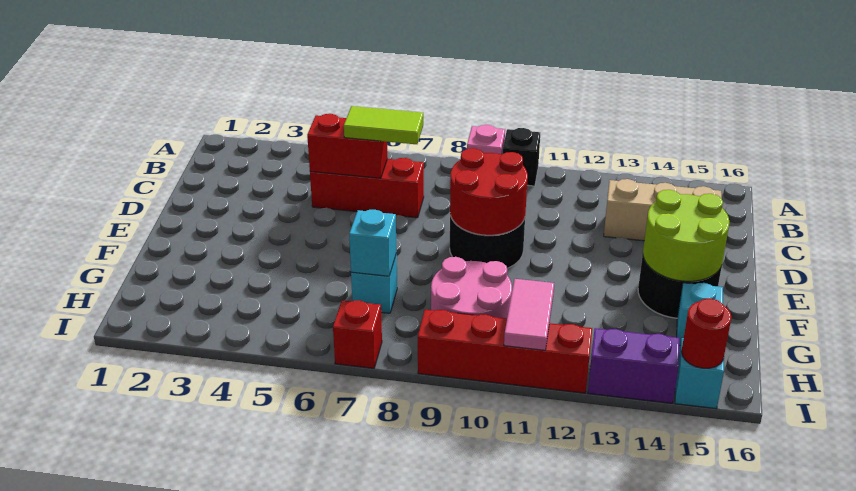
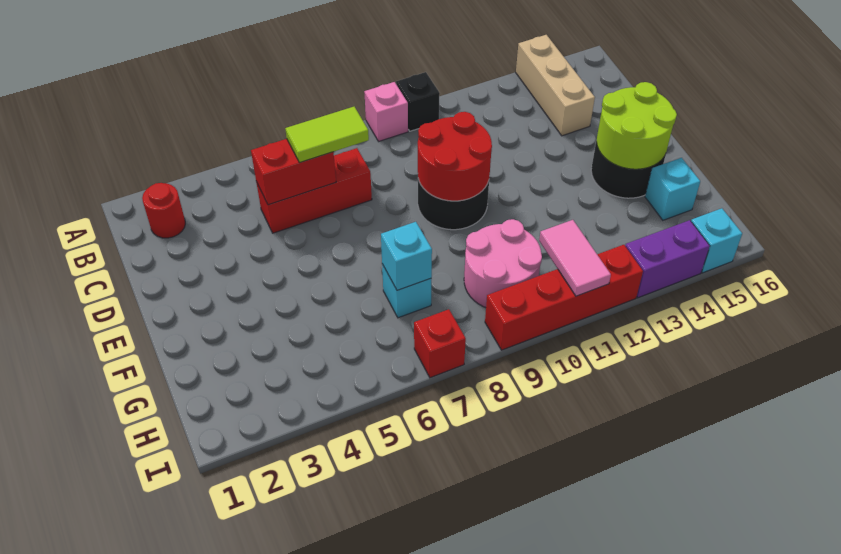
tan 1x3 brick [604,179,722,241] -> tan 1x3 brick turned to [516,35,595,136]
red 1x1 round brick [681,299,732,368] -> red 1x1 round brick moved to [142,183,185,238]

